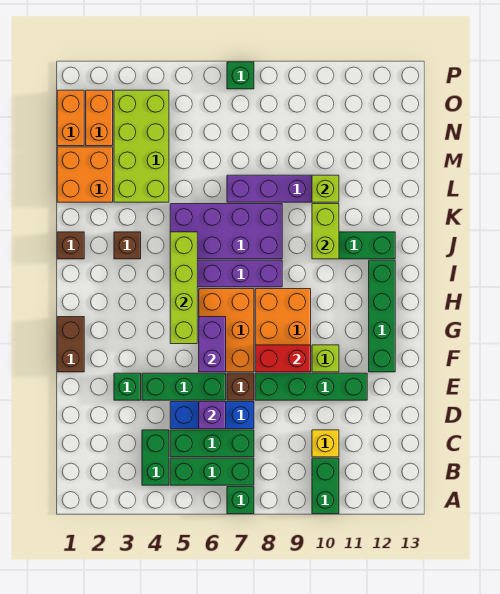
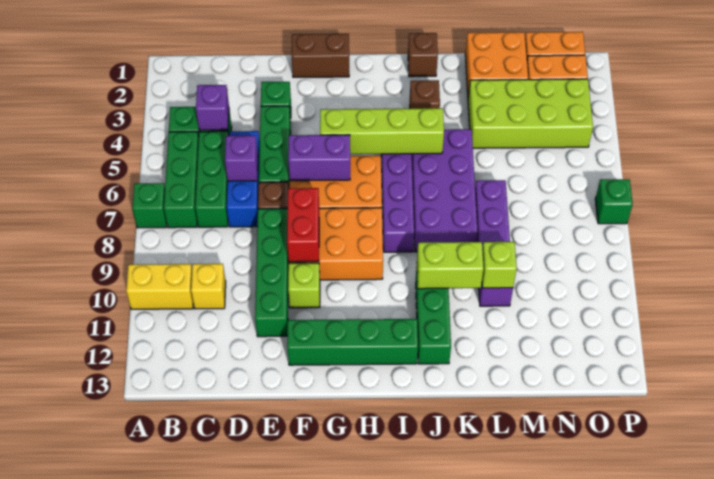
green 1x2 brick [312,458,339,514] -> yellow 1x2 brick [126,264,193,309]
none -> purple 1x1 brick [196,85,229,130]

